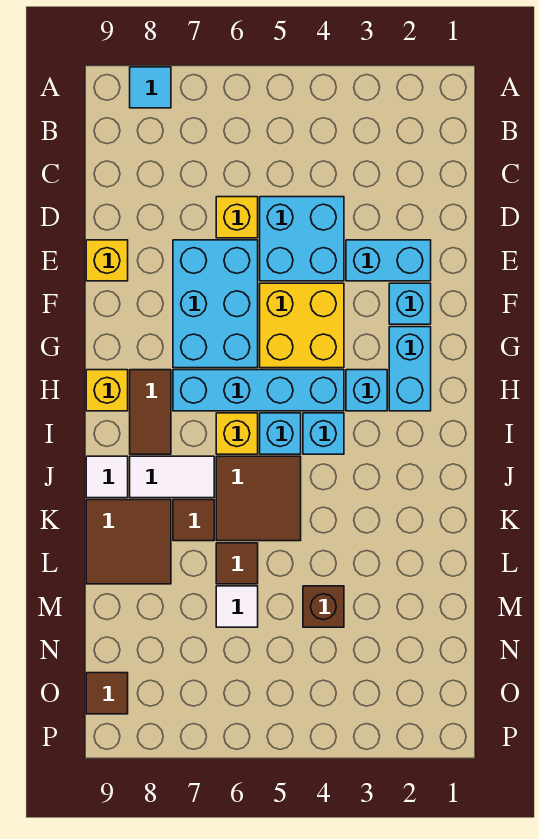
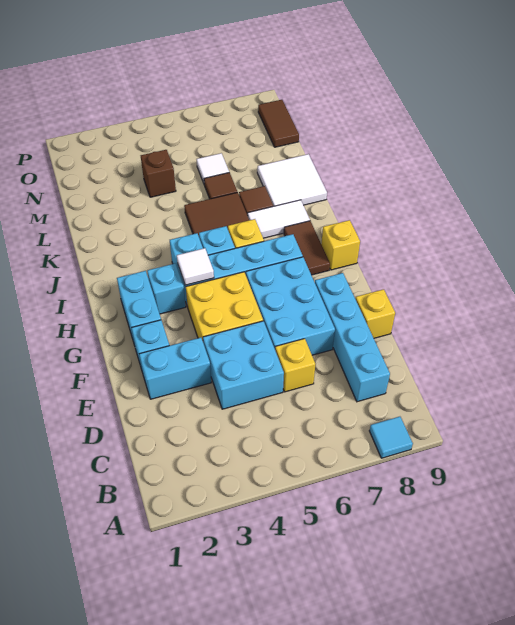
none -> cyan 1x4 brick [315,273,390,402]
white 1x1 tile [86,456,128,498] -> white 1x1 tile moved to [177,248,214,285]
brown 2x2 tile [86,500,171,584] -> white 2x2 tile [257,154,327,206]
brown 1x1 tile [86,673,128,714] -> brown 1x2 tile [258,100,299,147]

